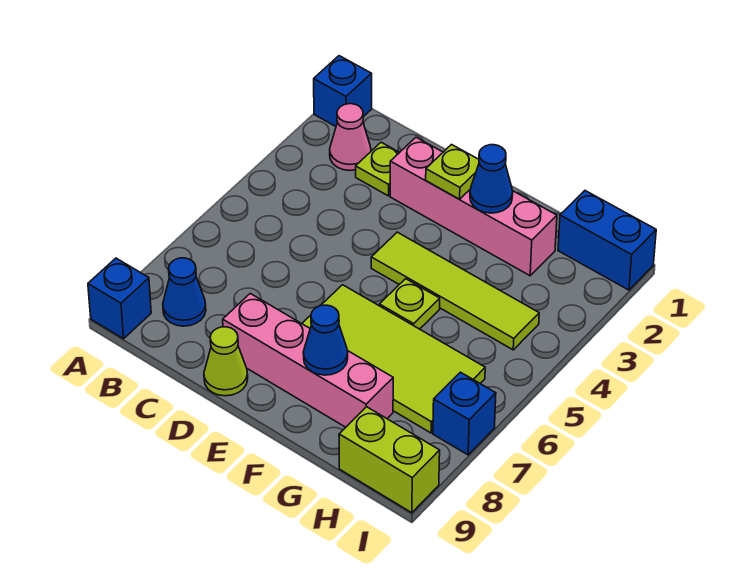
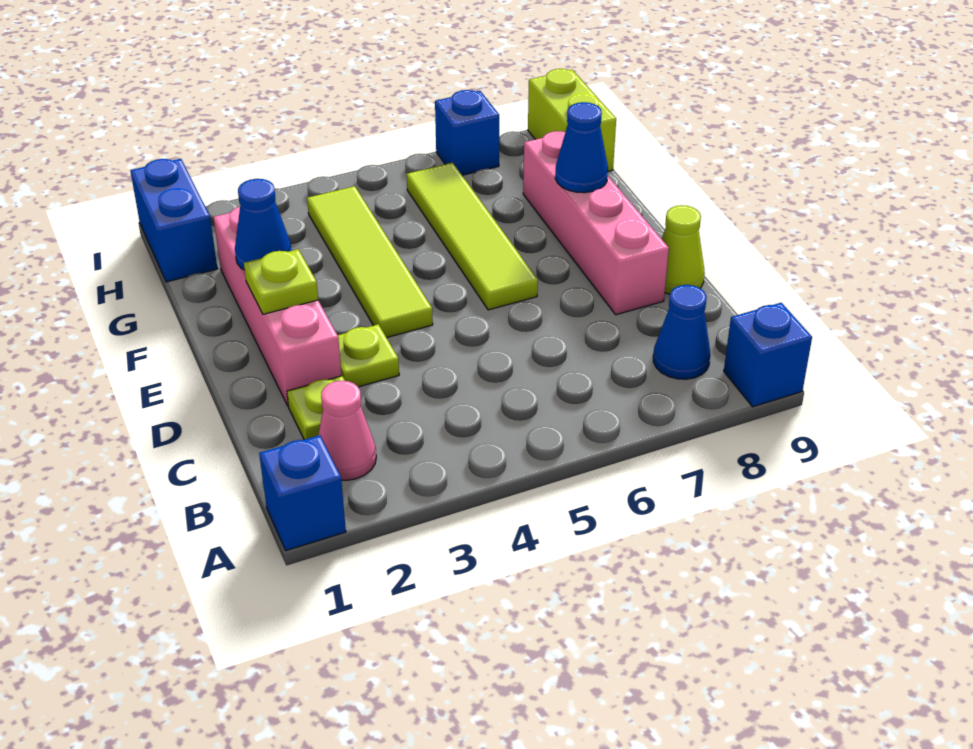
lime 2x4 tile [302,285,485,433] -> lime 1x4 tile [407,163,538,310]
lime 1x1 plate [379,279,440,329] -> lime 1x1 plate moved to [338,324,399,387]

